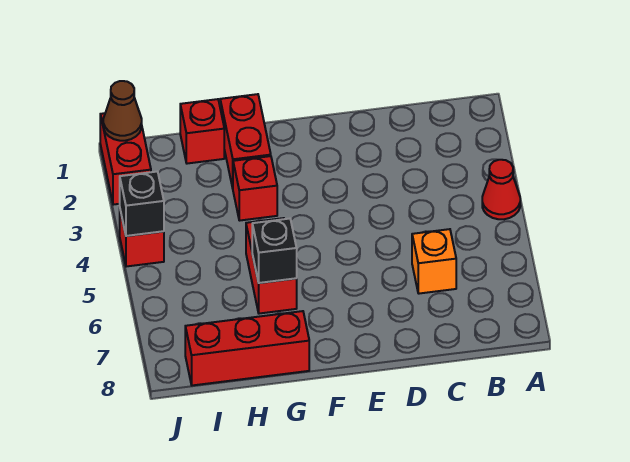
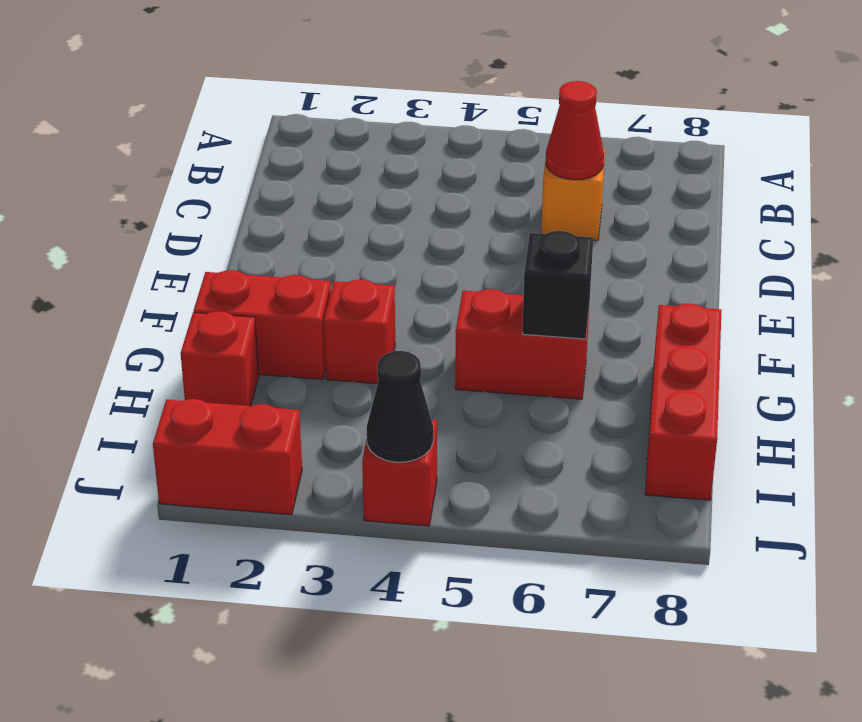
red 1x1 cone [482,160,520,219] -> red 1x1 cone moved to [546,81,604,180]
brown 1x1 cone [103,81,142,141] -> none
black 1x1 brick [120,172,164,236] -> black 1x1 cone [367,351,433,462]

